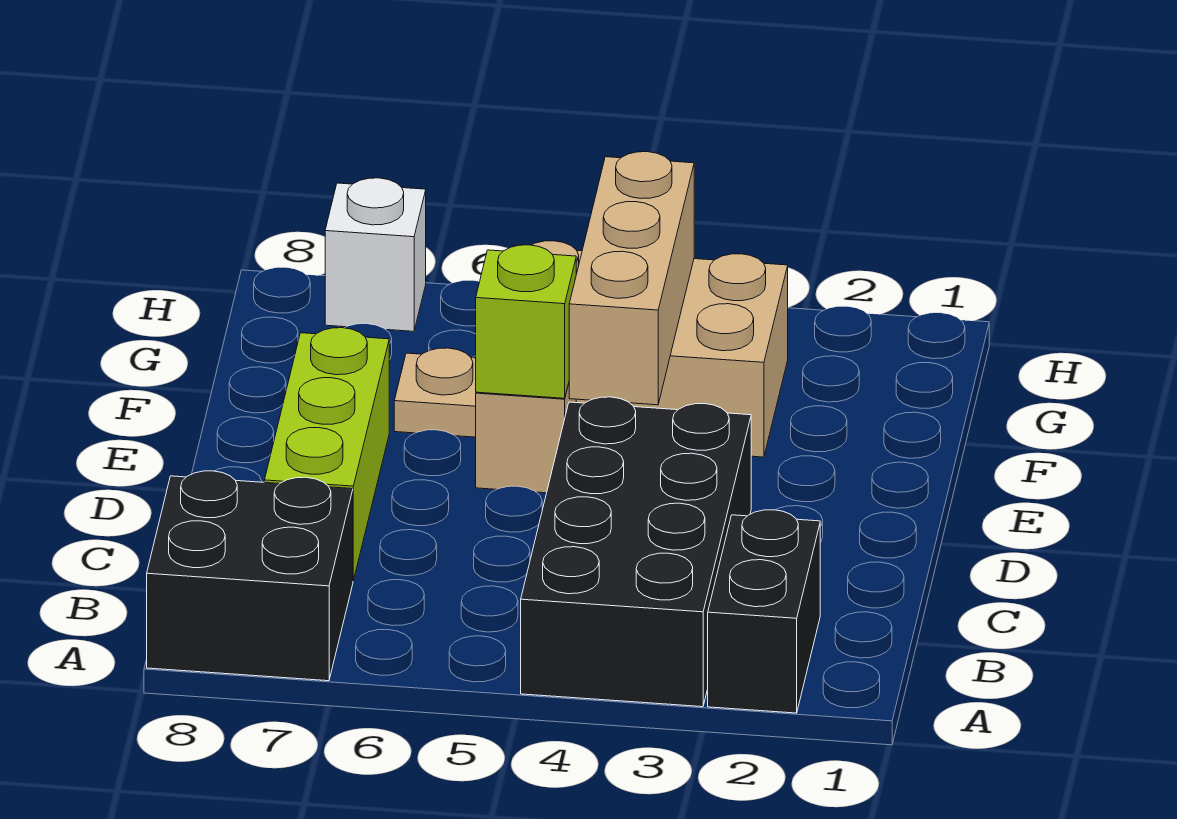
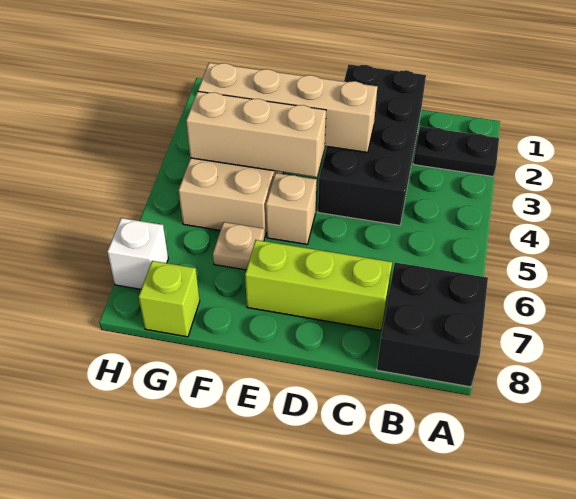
black 1x2 brick [708,510,820,713] -> black 1x2 plate [414,127,499,176]
black 2x4 brick [521,397,751,707] -> black 2x4 brick turned to [318,64,426,225]
none -> tan 1x4 brick [198,63,377,153]
lime 1x1 brick [476,245,576,398] -> lime 1x1 brick moved to [139,261,200,337]

